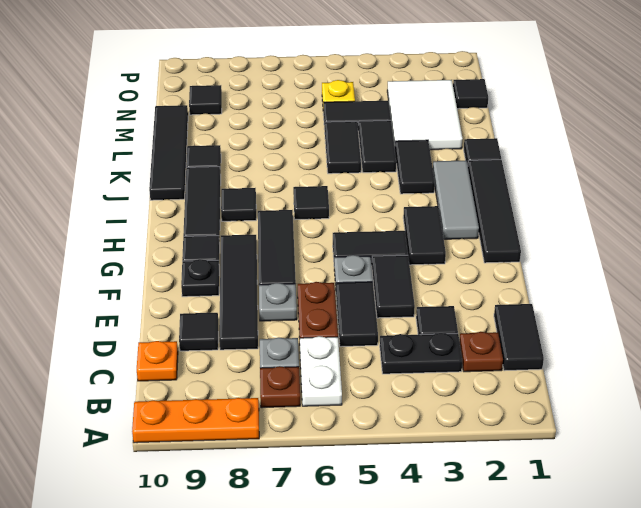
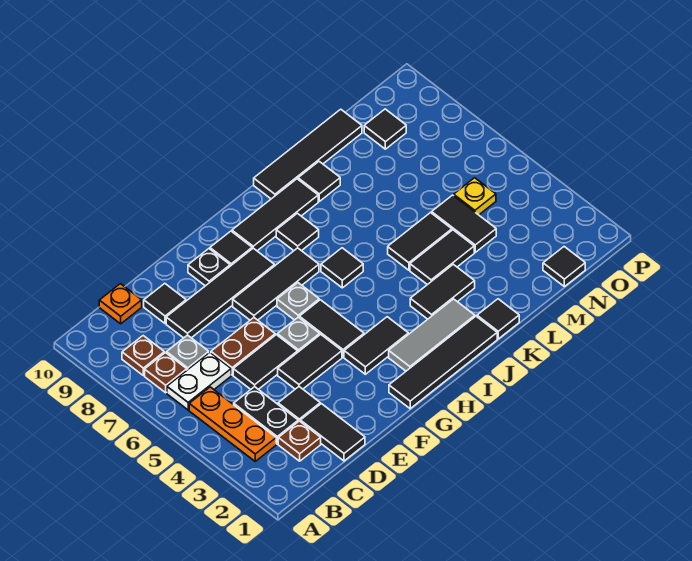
orange 1x3 plate [132,398,259,443] -> orange 1x3 plate moved to [189,387,276,461]
none -> brown 1x1 plate [122,336,164,376]
black 1x2 tile [494,304,544,371] -> black 1x2 tile turned to [300,404,365,461]
grey 1x1 plate [259,283,297,321] -> grey 1x1 plate moved to [277,283,319,320]
white 2x3 tile [387,80,463,150] -> none

